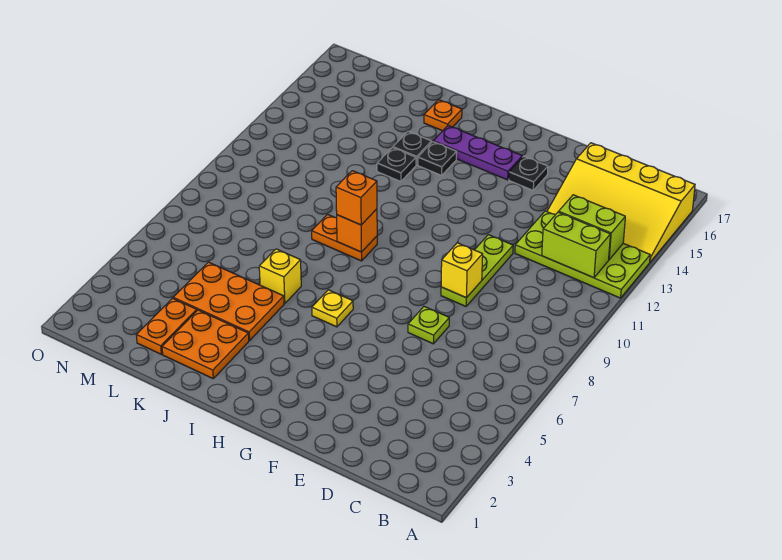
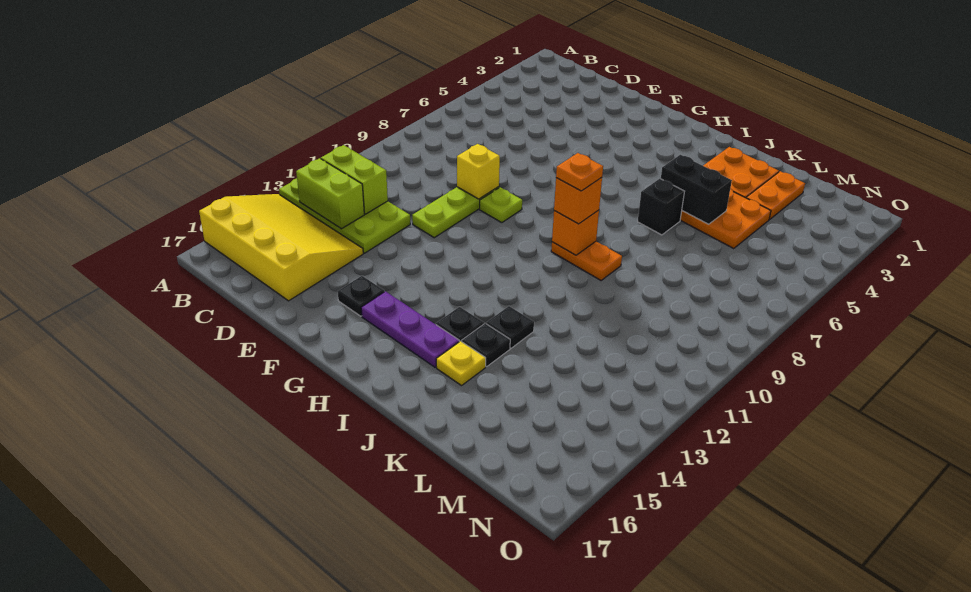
lime 1x1 plate [408,307,449,344] -> lime 1x1 plate moved to [480,187,522,222]
yellow 1x1 plate [312,290,353,327] -> yellow 1x1 plate moved to [436,341,486,386]
none -> black 1x2 brick [661,155,732,224]
yellow 1x1 brick [259,249,301,303] -> black 1x1 brick [638,179,684,235]
orange 1x1 plate [424,100,462,131] -> orange 1x1 plate moved to [556,153,603,191]

